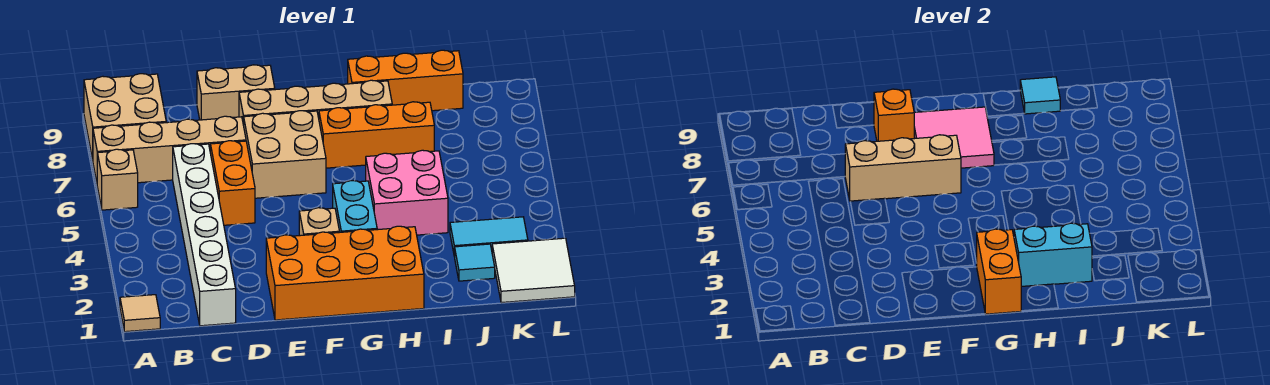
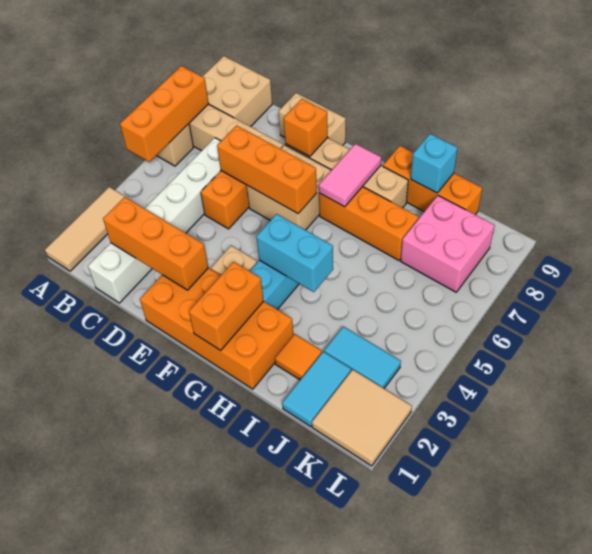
tan 1x1 tile [120,295,160,332] -> tan 1x3 tile [45,187,132,271]
none -> orange 1x3 brick [120,66,209,162]
none -> orange 1x3 brick [103,197,208,290]
tan 1x3 brick [845,135,961,201] -> orange 1x3 brick [217,125,317,214]
pink 2x2 tile [914,107,994,168] -> pink 1x2 tile [319,144,381,207]
cyan 1x2 brick [1014,223,1092,286] -> cyan 1x2 brick moved to [256,214,333,292]
pink 2x2 brick [366,150,448,235] -> pink 2x2 brick moved to [401,196,495,292]
none -> orange 1x1 tile [275,334,322,380]
cyan 1x1 tile [1020,77,1060,114] -> cyan 1x1 brick [411,134,457,193]
cyan 1x1 tile [455,244,495,281] -> cyan 1x2 tile [282,352,351,427]
white 2x2 tile [492,238,575,303] -> tan 2x2 tile [312,370,412,466]

